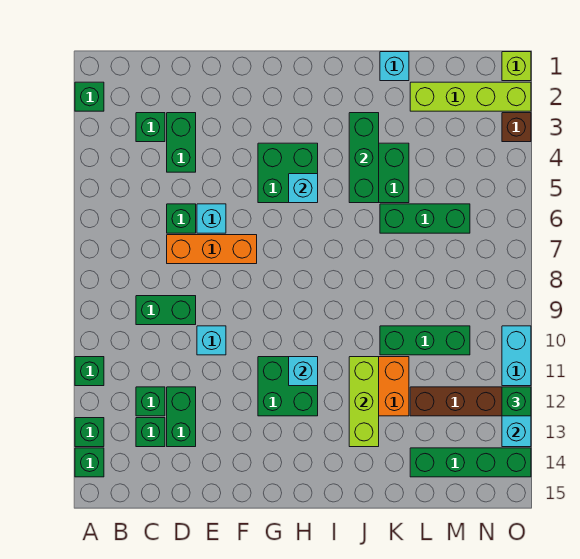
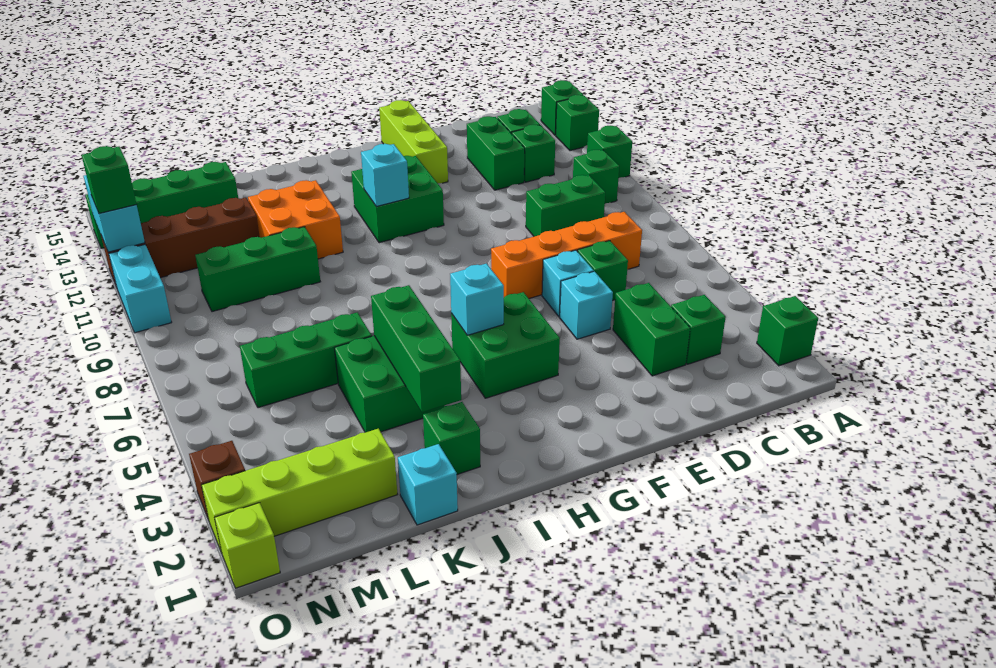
none -> green 1x1 brick [573,150,619,204]
orange 1x3 brick [167,235,257,264] -> orange 1x4 brick [491,212,642,298]
cyan 1x1 brick [197,326,226,355] -> cyan 1x1 brick moved to [560,271,613,339]
none -> green 1x1 brick [423,402,480,475]
lime 1x3 brick [349,357,379,447] -> lime 1x3 brick moved to [379,100,448,183]

